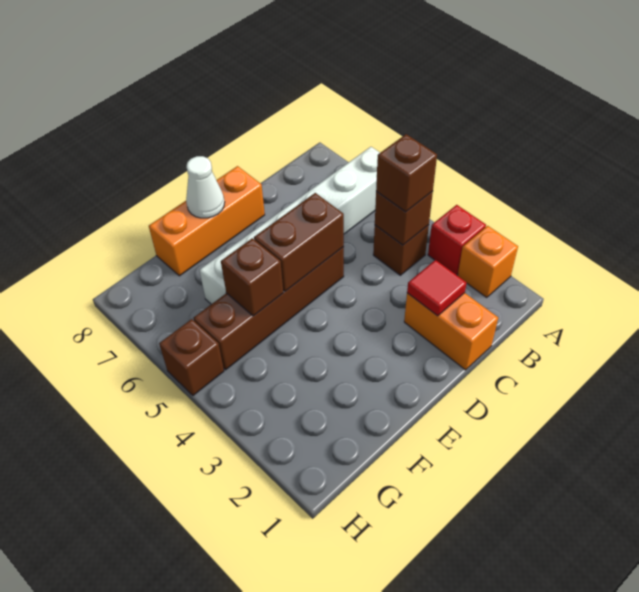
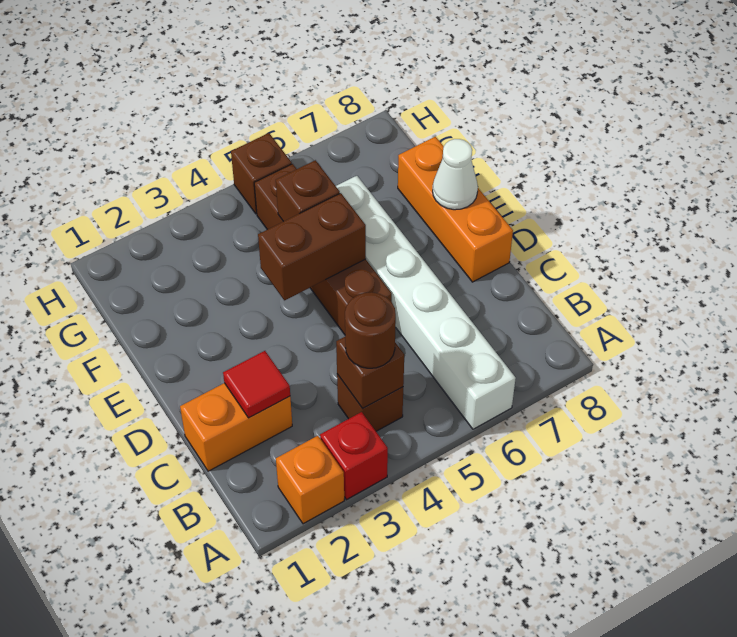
brown 1x1 brick [376,134,437,212] -> brown 1x1 round brick [345,292,396,368]
brown 1x2 brick [254,193,344,291] -> brown 1x2 brick turned to [258,193,366,300]

